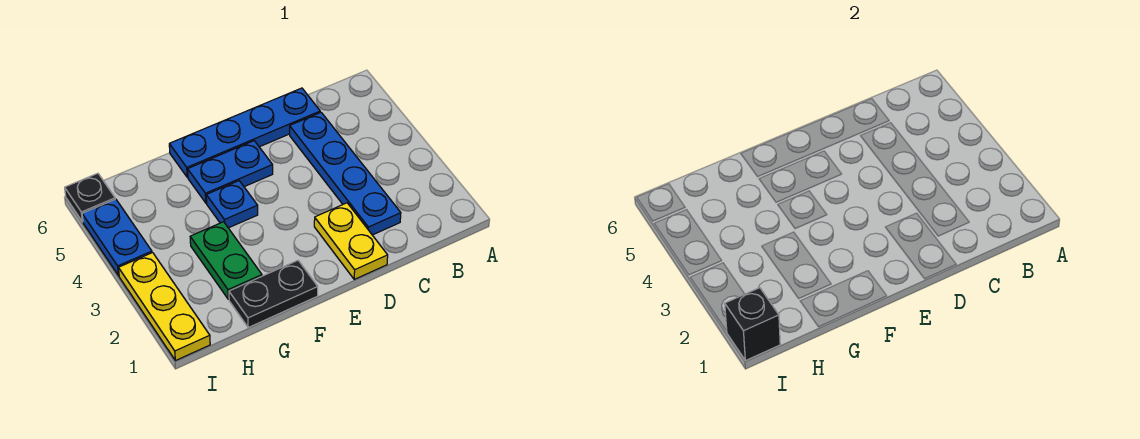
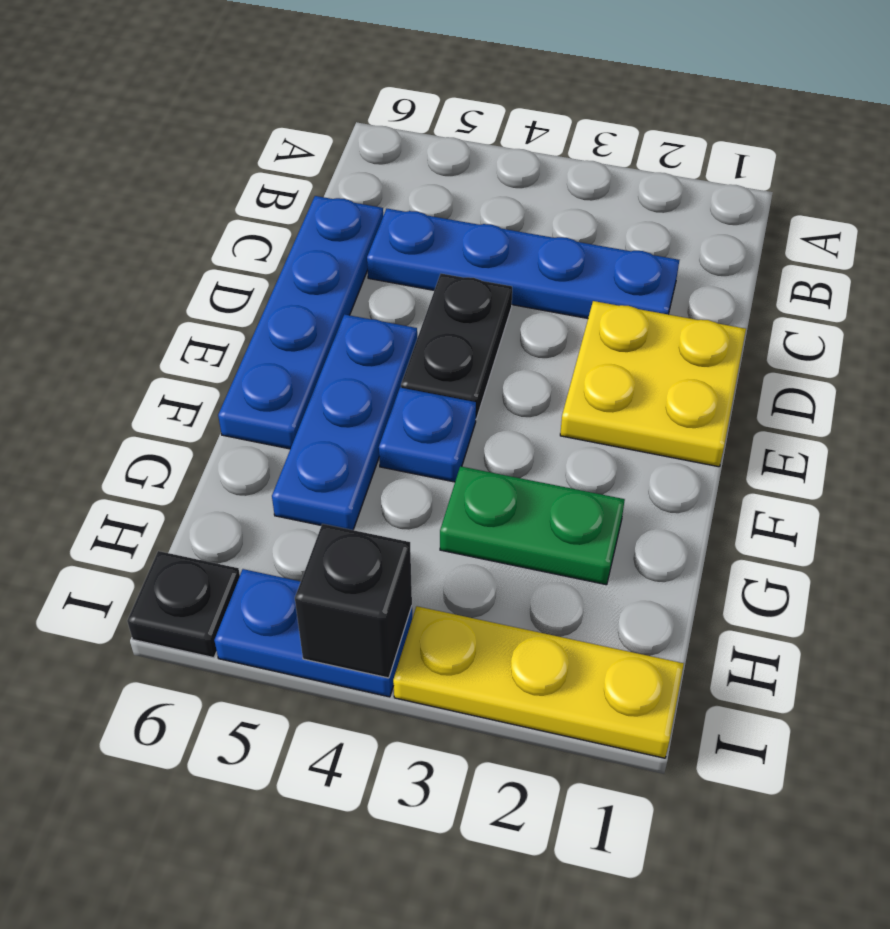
yellow 1x2 plate [314,203,388,279] -> yellow 2x2 plate [560,301,746,467]
blue 1x2 plate [188,141,273,203] -> blue 1x3 plate [272,314,417,530]
black 1x2 plate [229,261,318,327] -> black 1x2 plate moved to [401,274,512,419]
black 1x1 brick [725,288,780,361] -> black 1x1 brick moved to [295,524,412,678]

